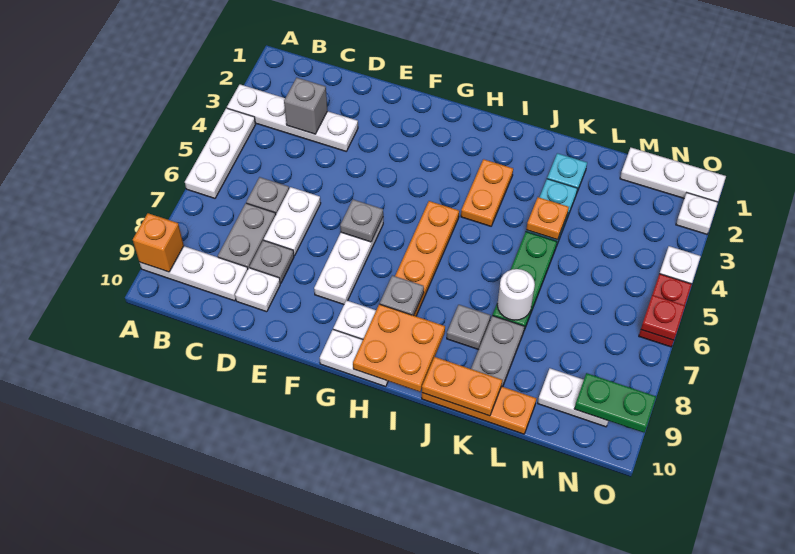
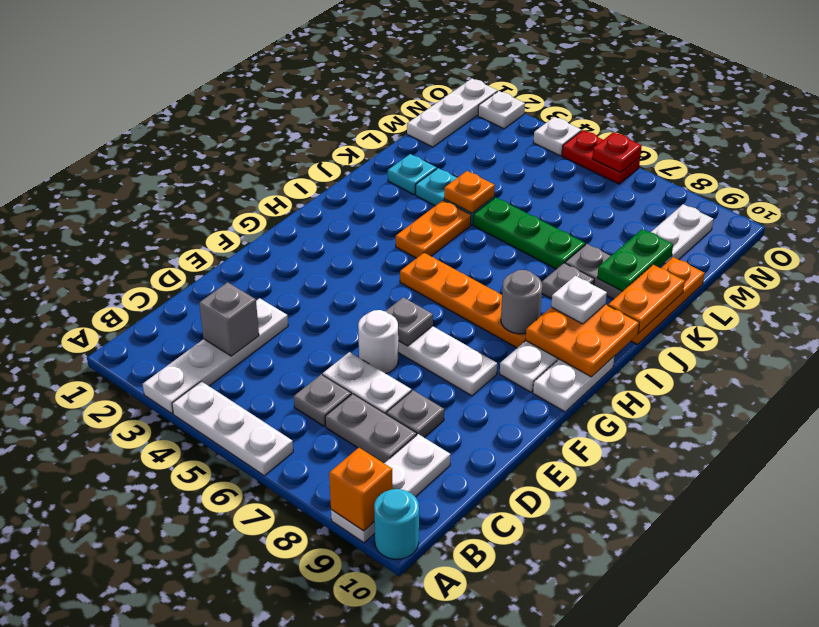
none -> cyan 1x1 round brick [374,489,419,559]
white 1x1 plate [235,268,280,312] -> white 1x1 plate moved to [551,276,607,324]
grey 1x1 plate [380,275,424,316] -> grey 1x1 round brick [501,270,542,334]
orange 1x2 plate [461,159,513,226] -> orange 1x2 plate turned to [396,200,471,258]
white 1x1 round brick [497,269,535,320] -> white 1x1 round brick moved to [358,310,398,374]
green 1x2 plate [574,373,656,433] -> green 1x2 plate moved to [597,229,673,291]

